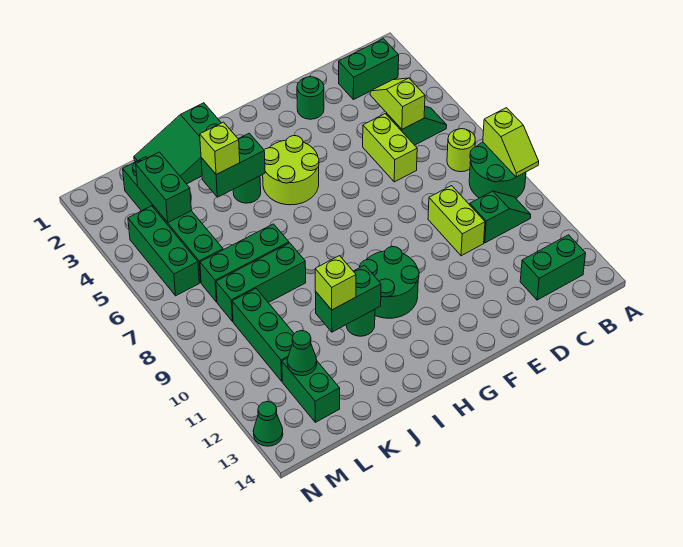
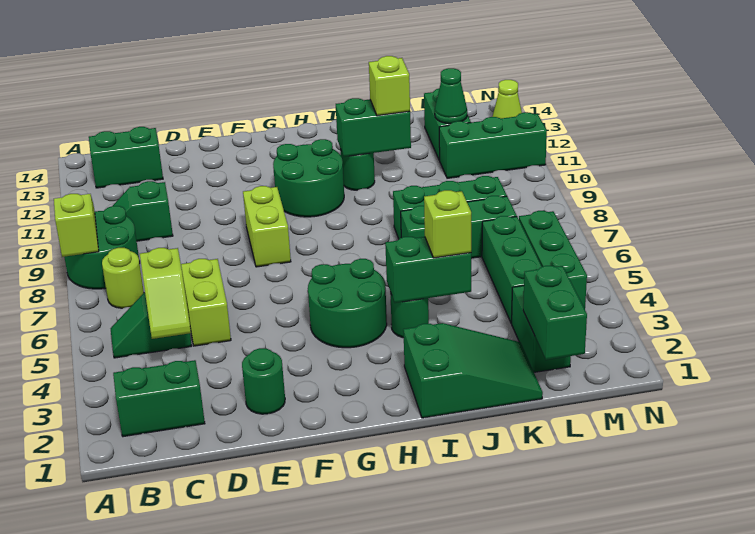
lime 1x2 brick [428,186,485,256] -> lime 1x2 brick moved to [243,186,291,267]
lime 2x2 round brick [263,136,319,205] -> green 2x2 round brick [308,258,387,348]
green 1x2 brick [136,152,191,222] -> green 1x2 brick moved to [523,266,587,360]
green 1x3 brick [232,289,294,381] -> green 1x3 brick turned to [439,112,547,178]
green 1x1 cone [253,402,283,446] -> lime 1x1 cone [492,80,522,118]

